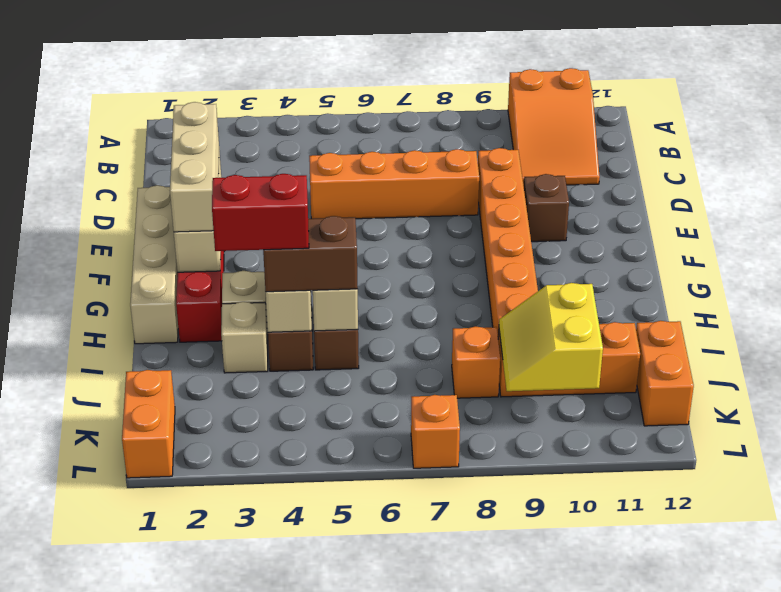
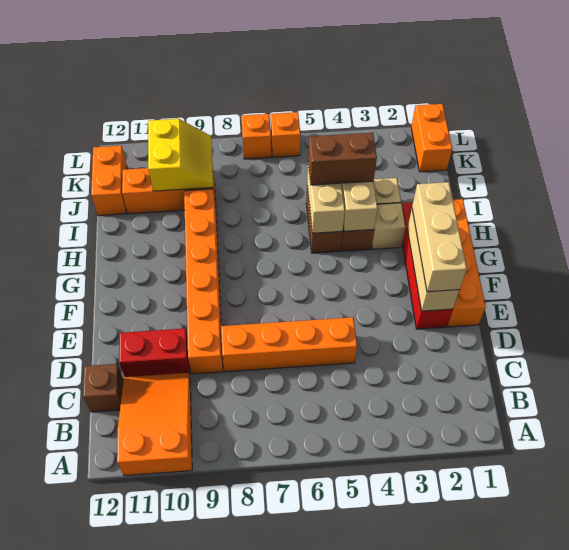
tan 1x4 brick [130,185,178,344] -> orange 1x4 brick [448,199,486,327]
brown 1x1 brick [524,174,569,242] -> brown 1x1 brick moved to [83,364,124,412]
red 1x2 brick [212,174,309,251] -> red 1x2 brick moved to [119,329,190,377]
orange 1x1 brick [452,326,500,398] -> orange 1x1 brick moved to [270,112,300,157]

